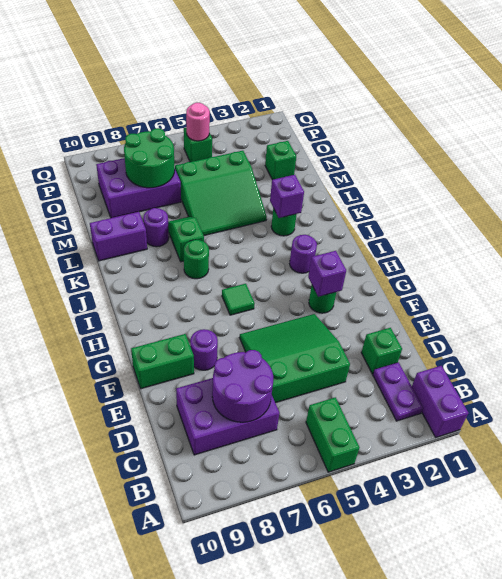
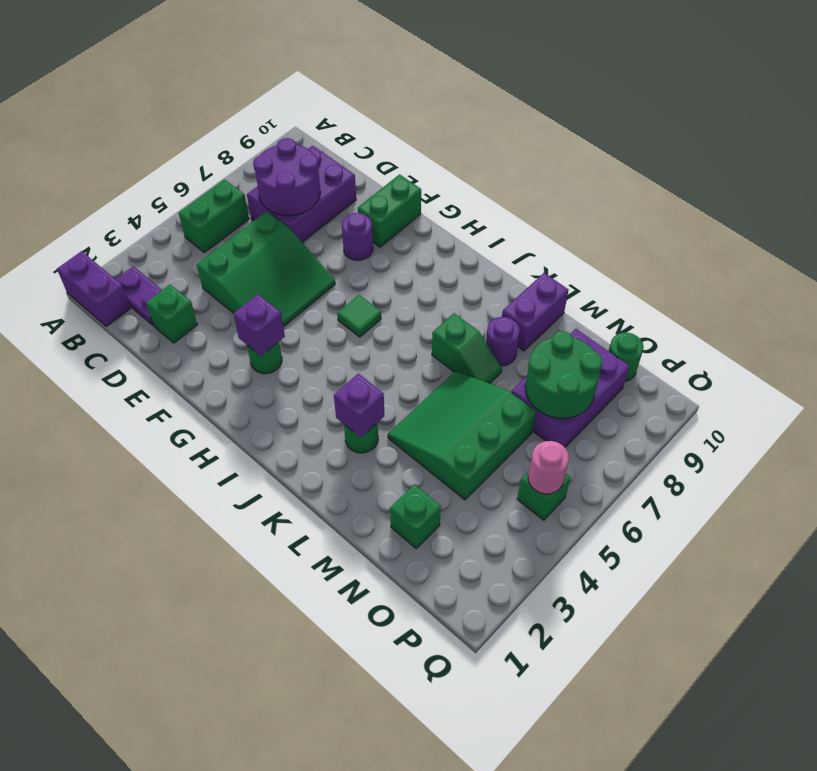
green 1x2 brick [306,397,359,472] -> green 1x2 brick turned to [179,180,249,253]
purple 1x1 round brick [290,235,317,273] -> none
green 1x1 round brick [184,240,209,279] -> green 1x1 round brick moved to [609,333,644,381]

